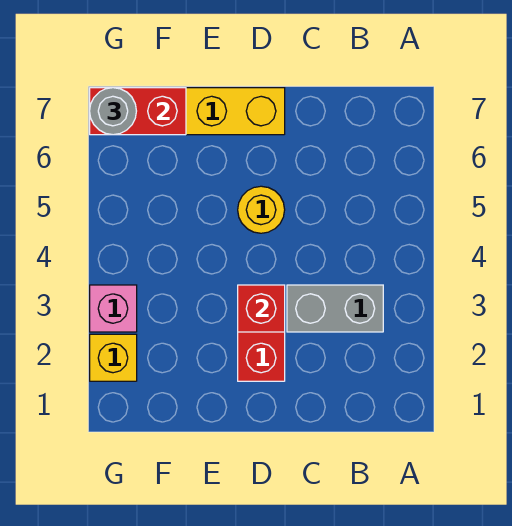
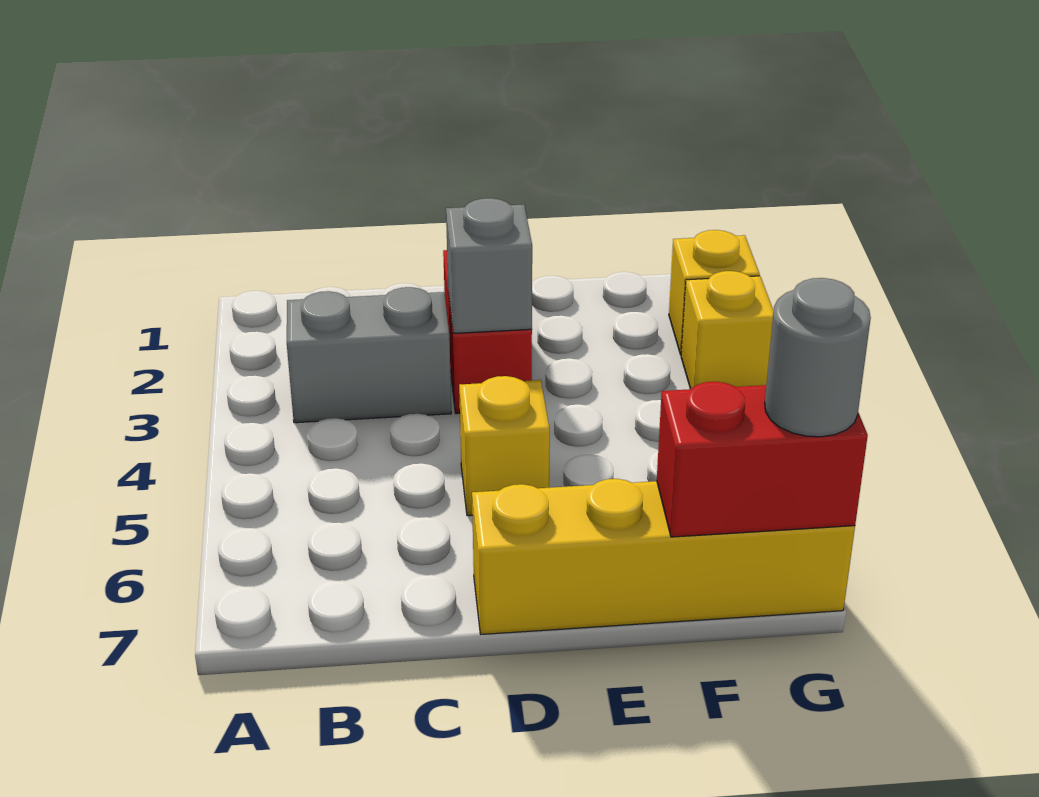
red 1x1 brick [238,285,285,332] -> grey 1x1 brick [446,198,532,333]
yellow 1x1 round brick [238,186,285,233] -> yellow 1x1 brick [459,376,550,516]
pink 1x1 brick [90,285,137,332] -> yellow 1x1 brick [681,271,774,389]

